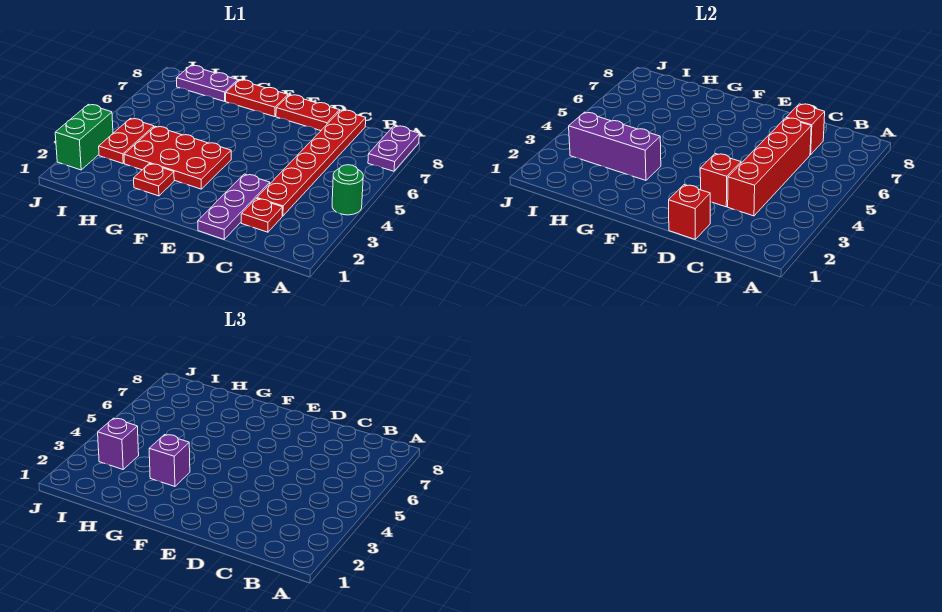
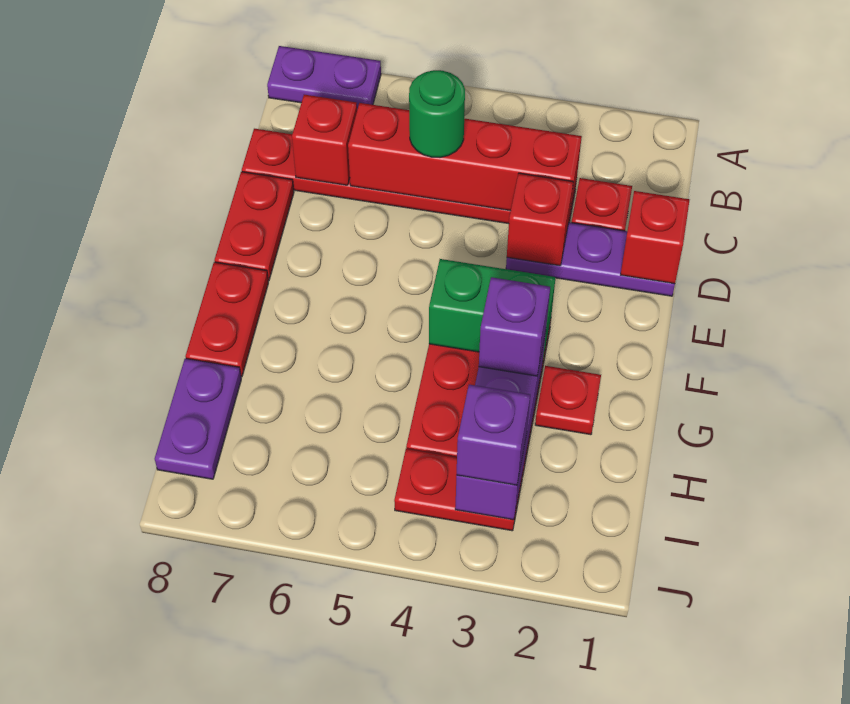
green 1x1 round brick [332,165,363,215] -> green 1x1 round brick moved to [409,70,465,157]
green 1x2 brick [55,105,113,170] -> green 1x2 brick moved to [429,259,556,359]

